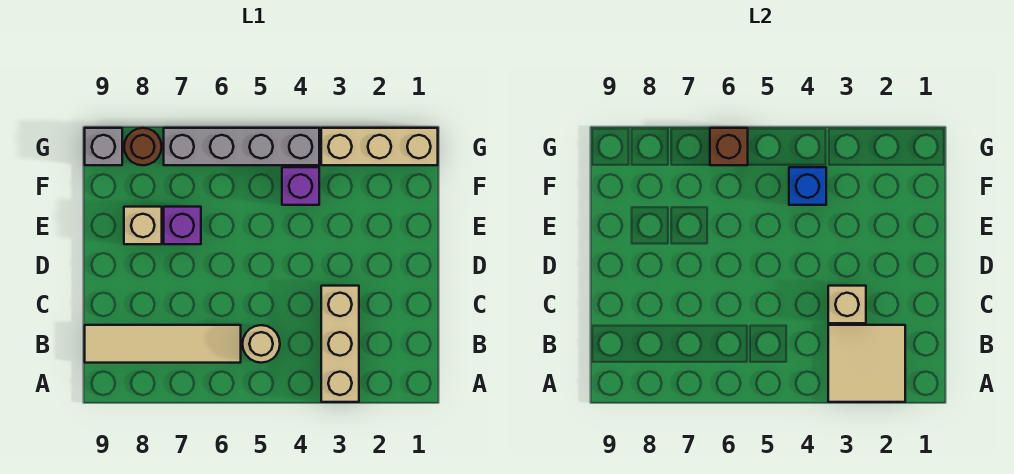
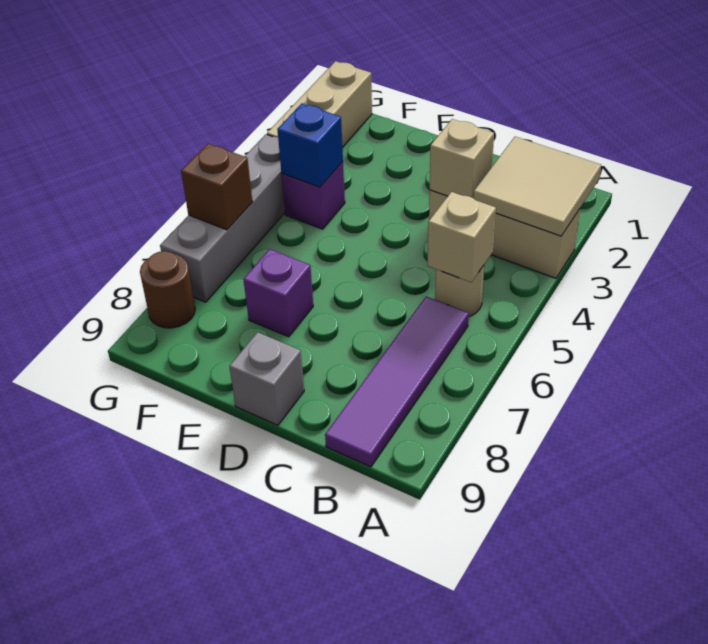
tan 1x4 tile [85,325,241,363] -> purple 1x4 tile [325,297,469,467]
tan 1x1 brick [124,207,162,244] -> tan 1x1 brick moved to [428,192,496,282]
grey 1x1 brick [85,128,122,165] -> grey 1x1 brick moved to [229,332,304,425]

